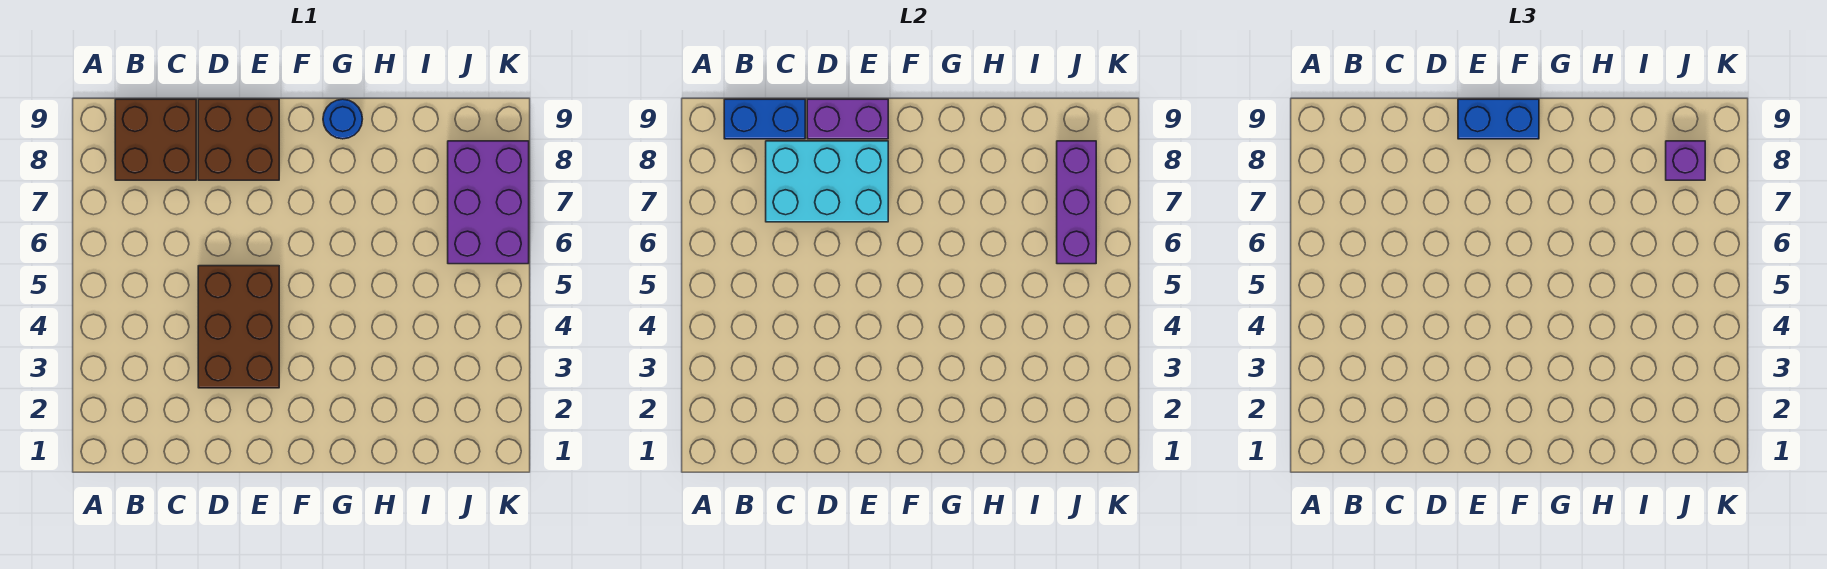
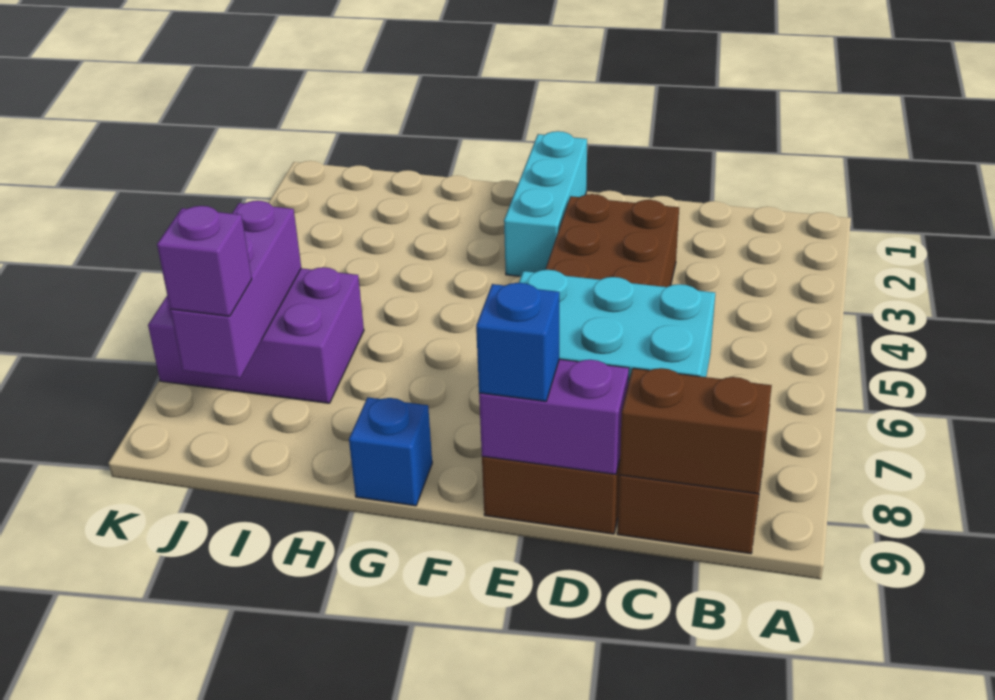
blue 1x2 brick [724,99,805,139] -> brown 1x2 brick [619,368,772,494]
blue 1x2 brick [1458,99,1539,139] -> blue 1x1 brick [476,283,559,401]
none -> cyan 1x3 brick [504,131,587,276]
blue 1x1 round brick [323,99,362,139] -> blue 1x1 brick [349,397,432,506]
purple 2x3 brick [448,141,529,264] -> purple 2x3 brick turned to [148,267,364,403]

